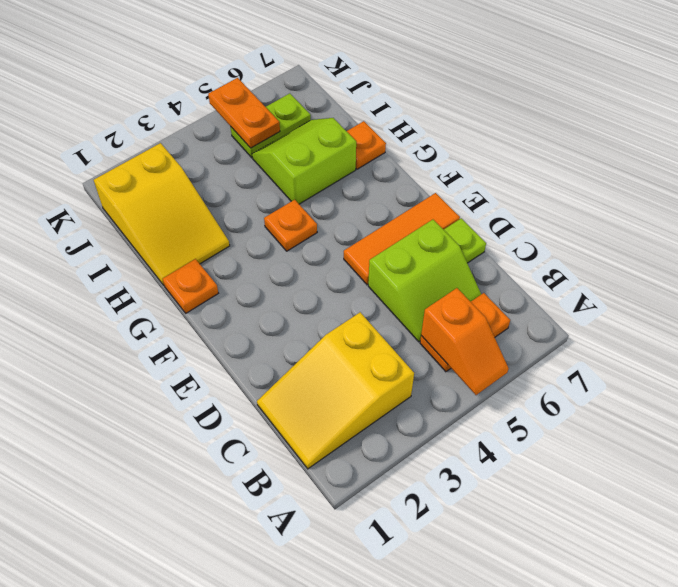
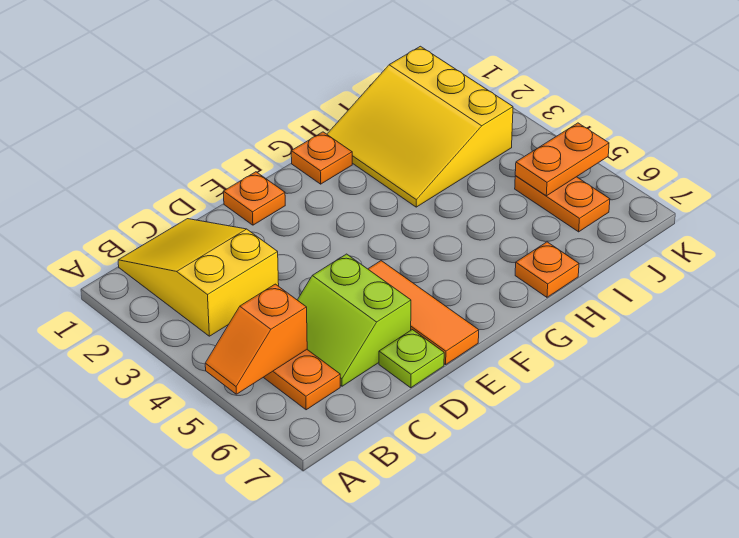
orange 1x1 plate [264,200,317,251] -> orange 1x1 plate moved to [223,172,285,225]
yellow 2x3 slope [94,143,230,285] -> yellow 3x3 slope [327,46,513,207]
lime 2x2 slope [252,118,356,204] -> none
lime 1x2 plate [230,93,311,158] -> orange 1x2 plate [515,176,610,232]

